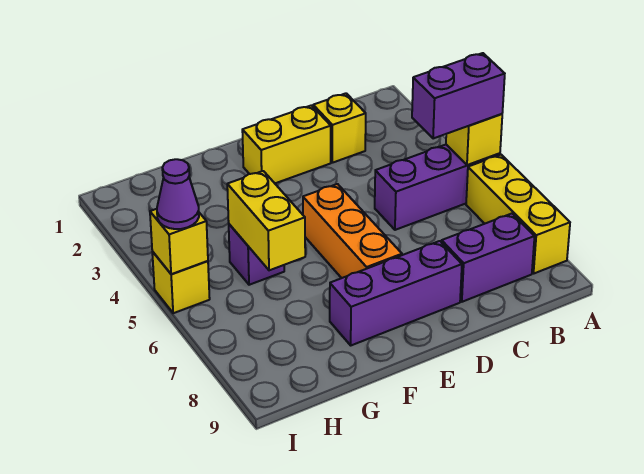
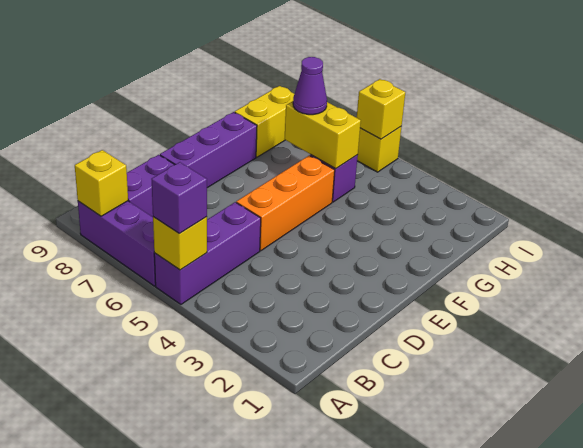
purple 1x2 brick [412,53,505,139] -> purple 1x1 brick [152,162,207,234]
yellow 1x3 brick [466,155,570,273] -> purple 1x3 brick [78,201,156,286]
yellow 1x1 brick [313,93,366,163] -> yellow 1x1 brick moved to [75,150,128,216]
yellow 1x2 brick [242,105,331,183] -> yellow 1x2 brick moved to [235,86,294,157]
orange 1x3 brick [303,184,402,278] -> orange 1x3 brick turned to [236,155,335,251]
purple 1x1 cone [157,159,199,229] -> purple 1x1 cone moved to [293,57,327,115]

